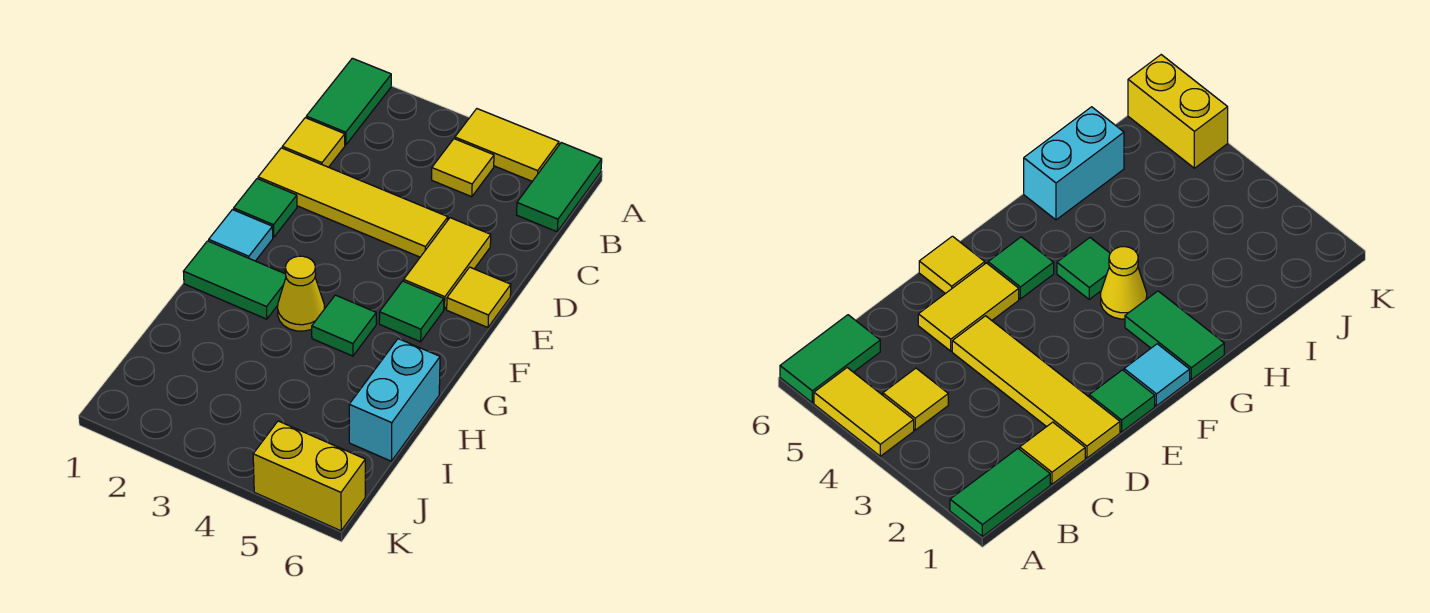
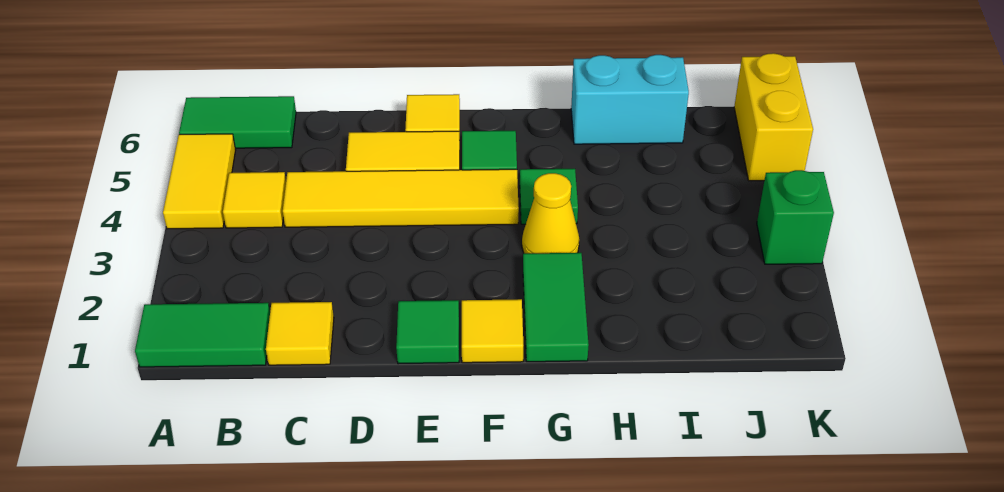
yellow 1x4 tile [258,148,448,257] -> yellow 1x4 tile turned to [283,169,519,227]
cyan 1x1 tile [209,210,273,261] -> yellow 1x1 tile [462,299,523,363]
none -> green 1x1 brick [757,170,834,264]

